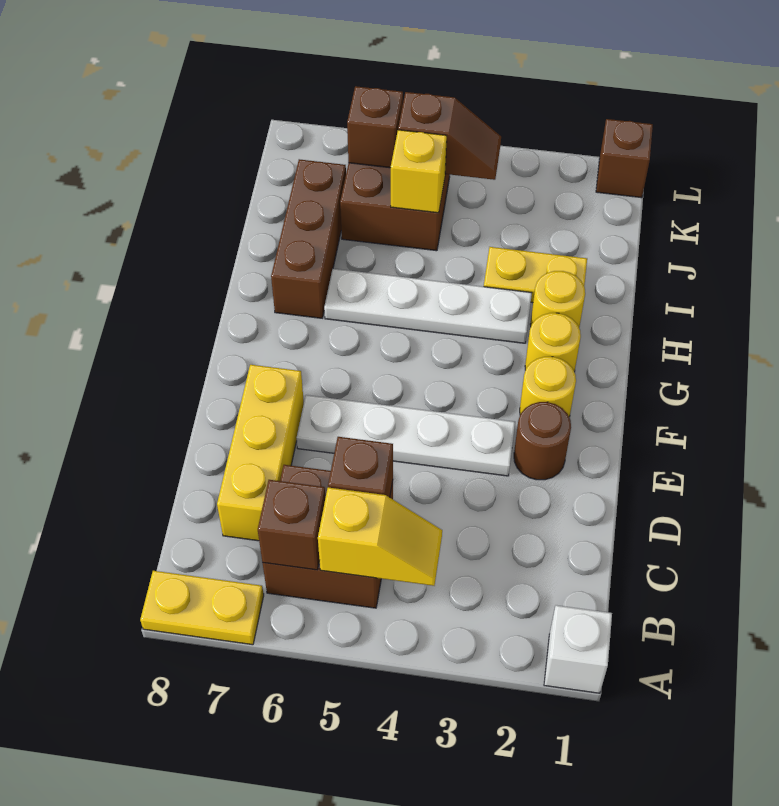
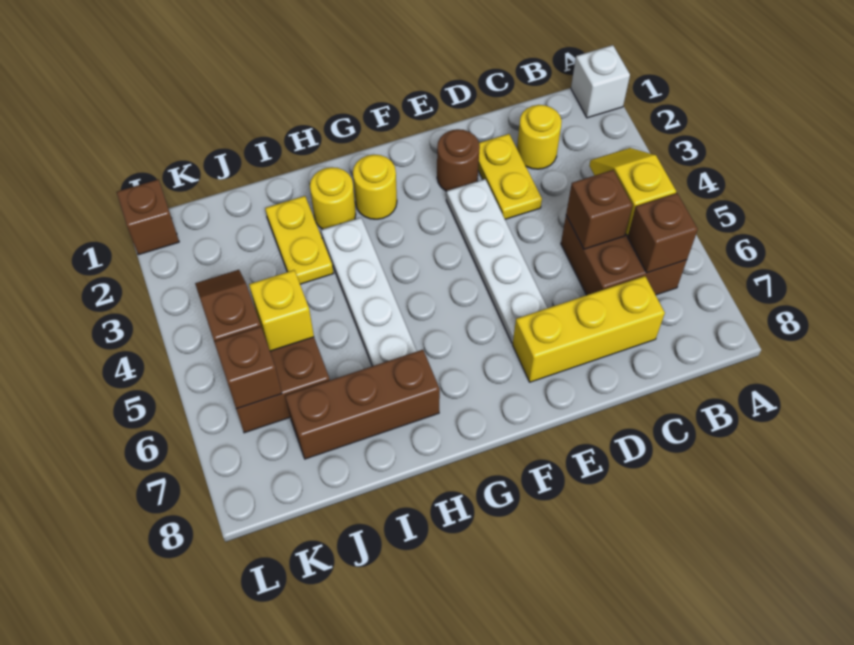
yellow 1x2 plate [140,571,264,645] -> yellow 1x2 plate moved to [478,134,542,219]
yellow 1x1 round brick [520,357,576,417] -> yellow 1x1 round brick moved to [517,105,562,169]

